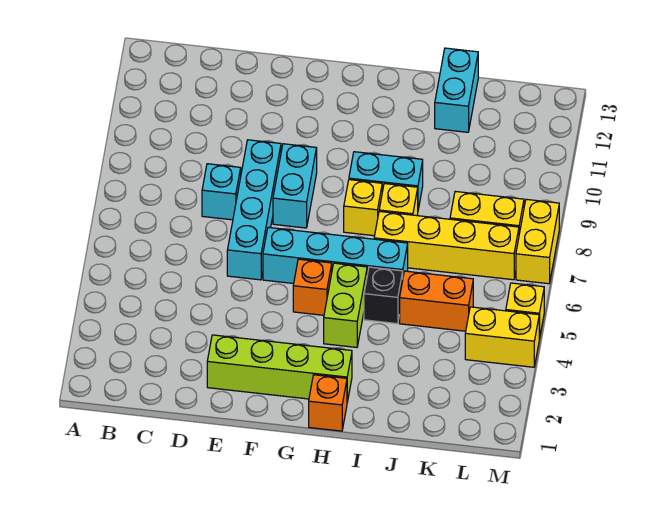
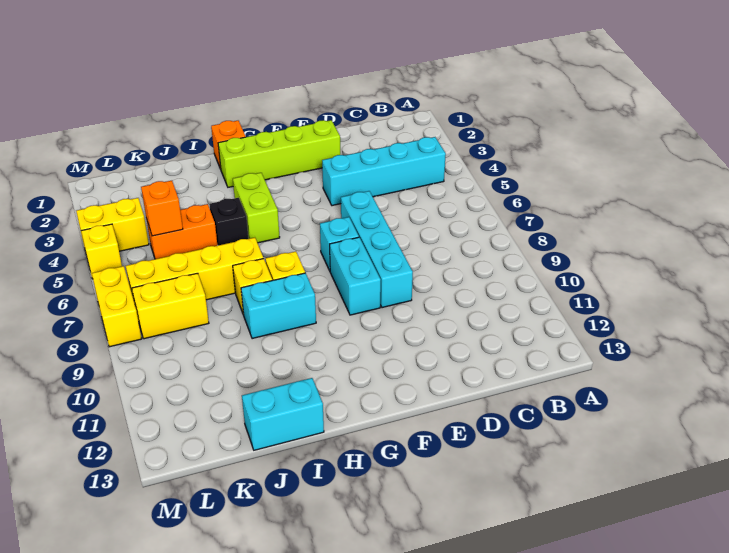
cyan 1x1 brick [202,164,241,220] -> cyan 1x1 brick moved to [320,217,359,271]
cyan 1x4 brick [263,227,408,284] -> cyan 1x4 brick moved to [322,137,446,206]
orange 1x1 brick [293,259,332,315] -> orange 1x1 brick moved to [141,181,183,236]
cyan 1x2 brick [435,48,478,132] -> cyan 1x2 brick turned to [242,378,324,450]

